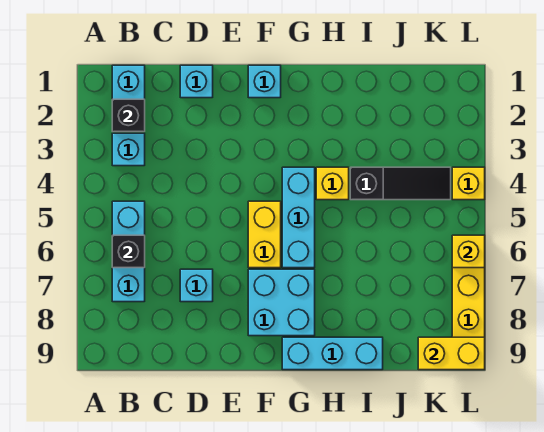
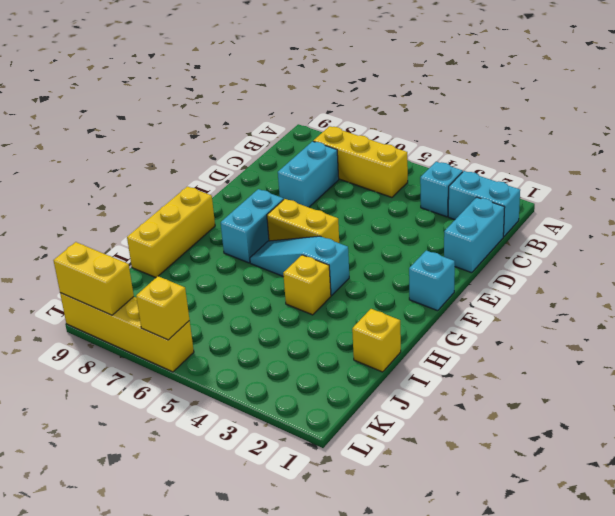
black 1x1 brick [112,99,145,132] -> none
cyan 1x3 brick [112,201,145,302] -> yellow 1x3 brick [313,126,408,197]
black 1x1 brick [112,235,145,268] -> none
cyan 1x1 brick [180,65,213,98] -> cyan 1x2 brick [444,197,505,273]
cyan 1x1 brick [180,269,213,302] -> cyan 1x2 brick [278,141,339,207]
cyan 2x2 brick [248,269,315,336] -> cyan 1x2 brick [221,189,284,263]
cyan 1x3 brick [282,167,315,268] -> cyan 1x3 slope [250,236,349,296]
cyan 1x3 brick [282,337,383,370] -> yellow 1x3 brick [127,187,215,278]
black 1x3 slope [350,167,451,200] -> none
yellow 1x2 brick [418,337,485,370] -> yellow 1x2 brick turned to [53,242,134,315]
yellow 1x1 brick [452,167,485,200] -> yellow 1x1 brick moved to [352,309,401,372]

